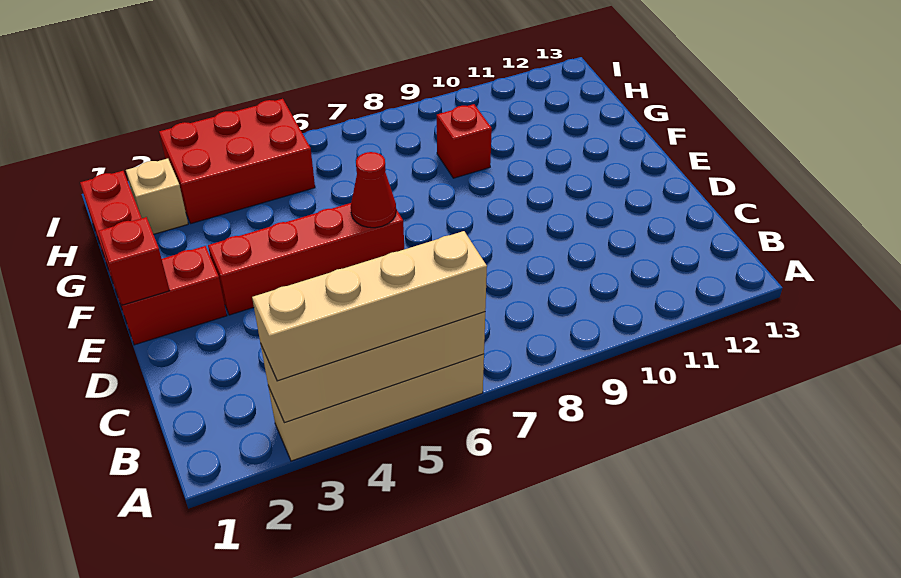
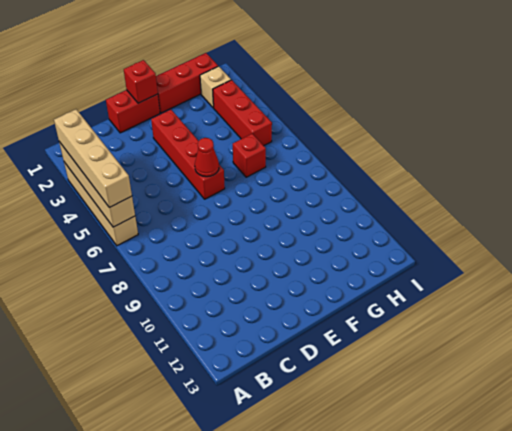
red 1x2 brick [114,246,227,345] -> red 1x2 brick turned to [106,90,160,133]
red 1x1 brick [437,104,492,178] -> red 1x1 brick moved to [233,134,266,177]
red 2x3 brick [159,99,315,223] -> red 1x3 brick [213,80,272,146]

